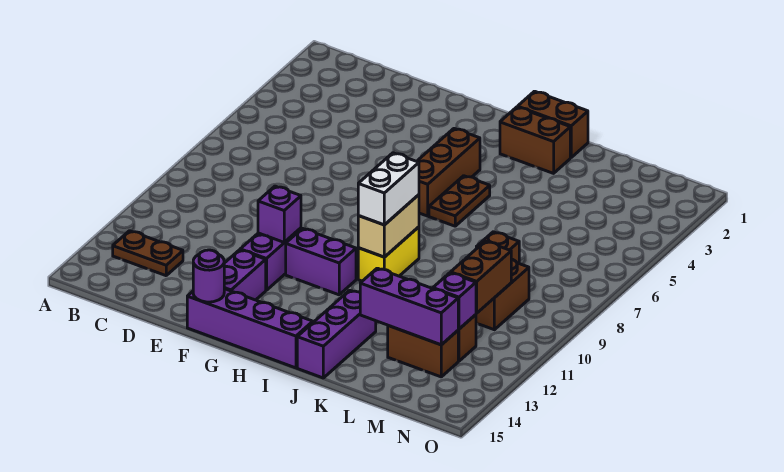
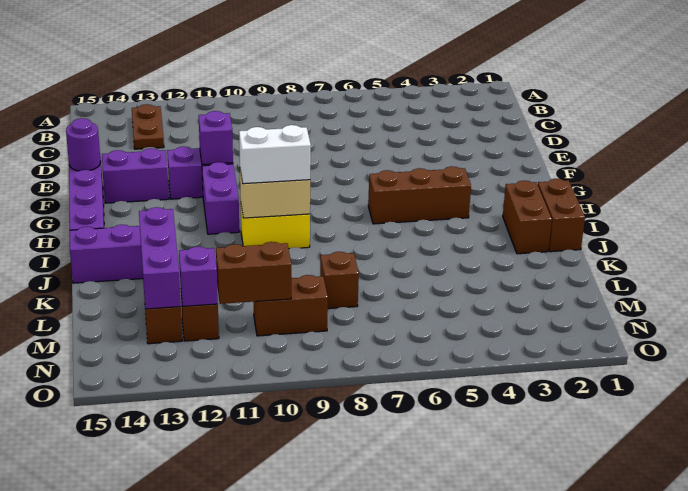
brown 1x2 plate [429,176,490,226] -> none

